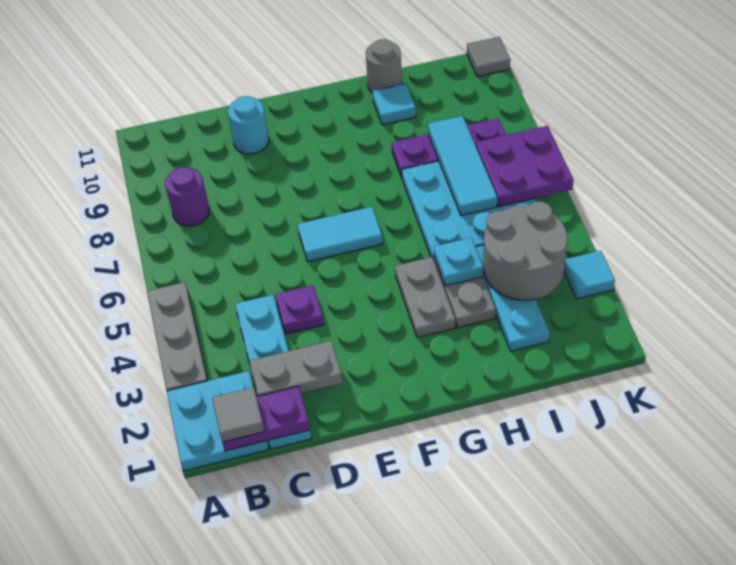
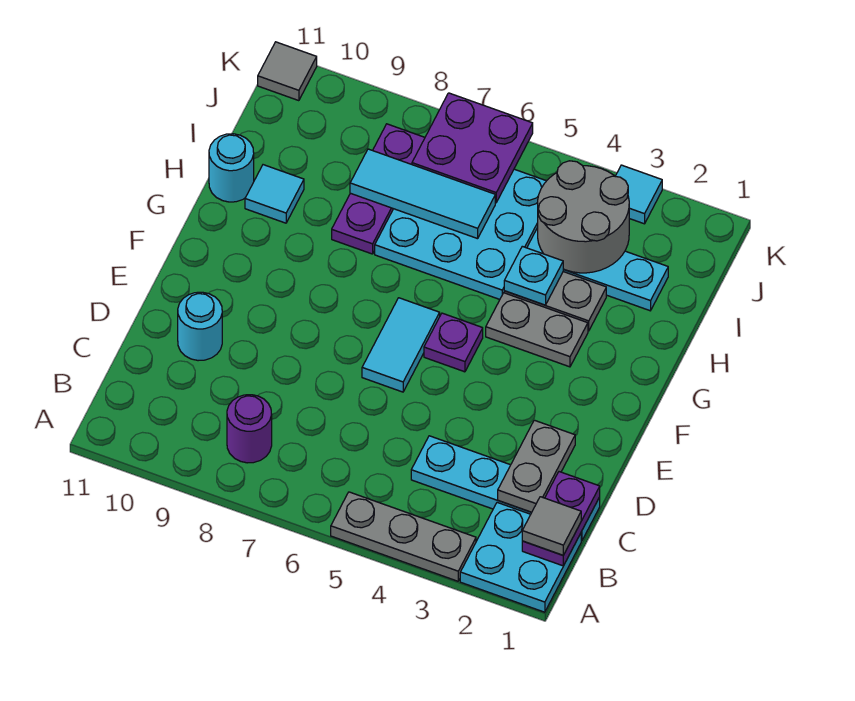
purple 1x1 plate [275,285,324,334] -> purple 1x1 plate moved to [424,313,483,372]
grey 1x1 round brick [366,39,402,93] -> cyan 1x1 round brick [209,134,254,202]

